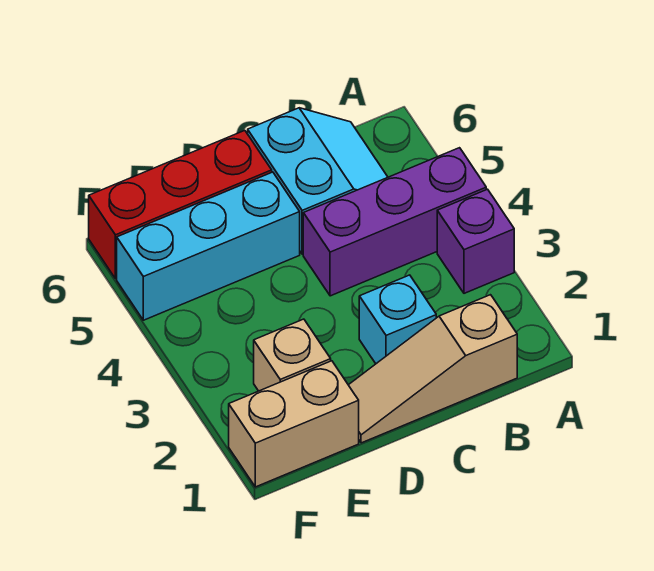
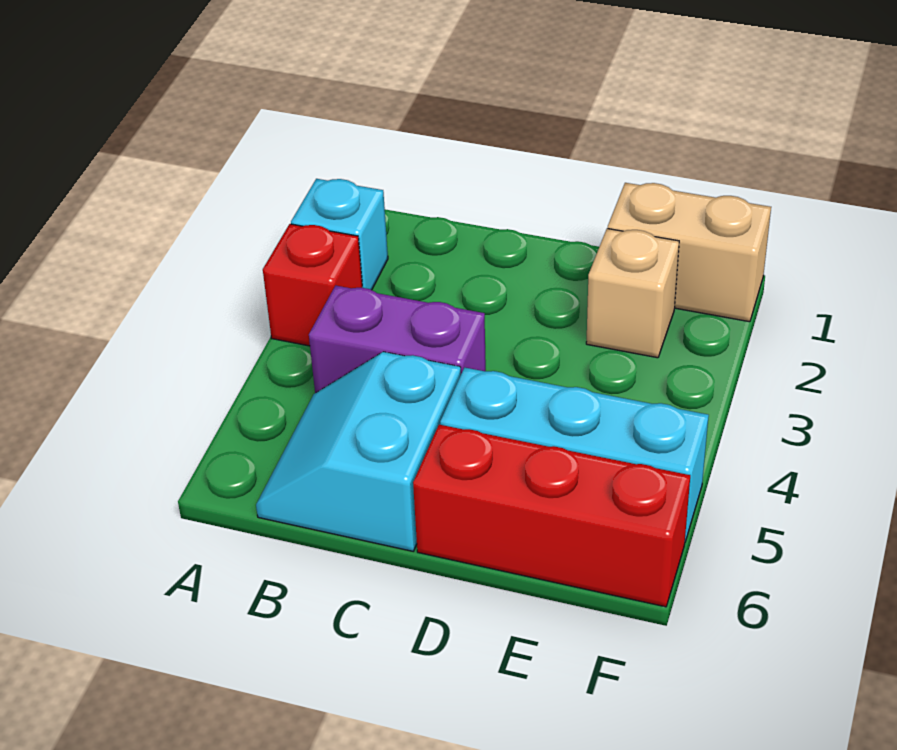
purple 1x1 brick [437,189,514,293] -> red 1x1 brick [263,224,362,346]
purple 1x3 brick [303,148,486,296] -> purple 1x2 brick [309,286,486,393]
tan 1x3 slope [349,295,517,443] -> none
cyan 1x1 brick [359,275,436,364] -> cyan 1x1 brick moved to [291,179,388,290]

